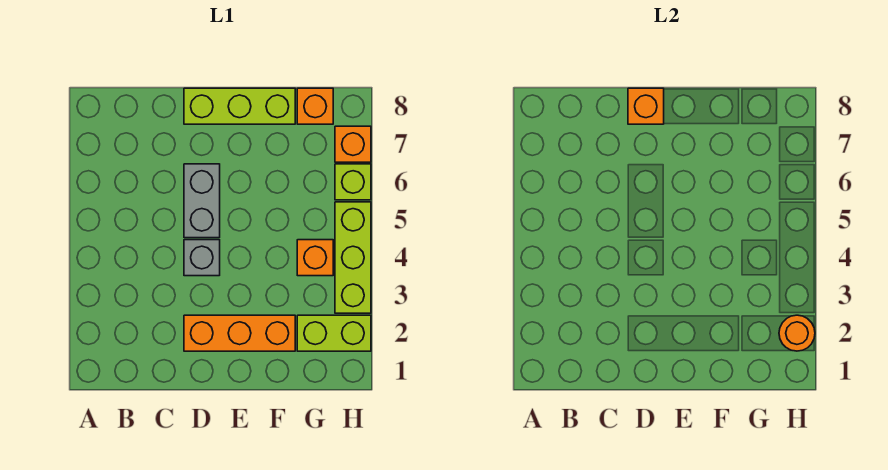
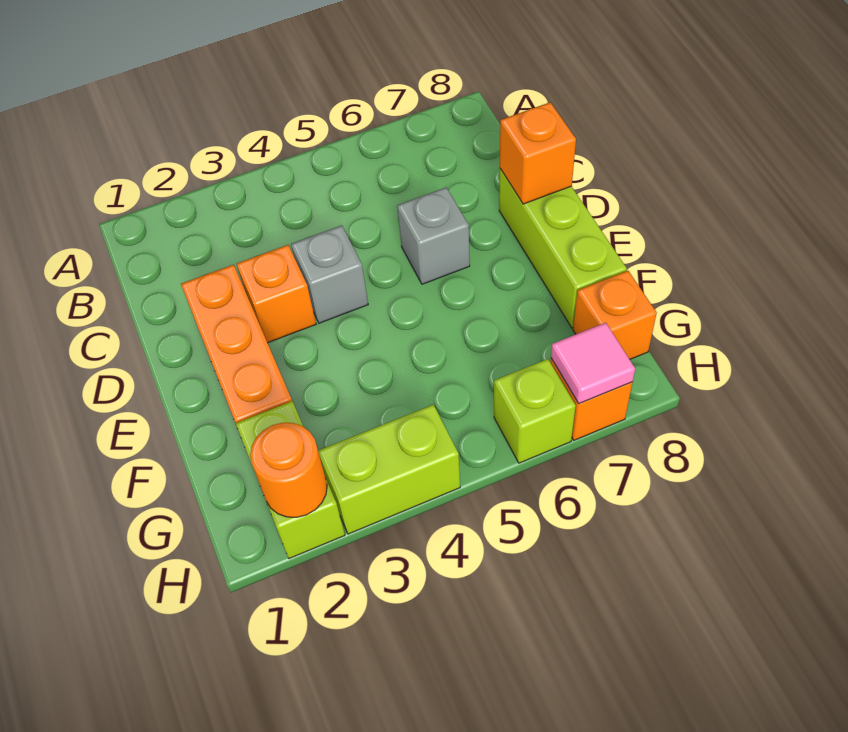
grey 1x2 brick [184,164,220,238] -> grey 1x1 brick [397,188,470,284]
orange 1x1 brick [297,240,333,276] -> orange 1x1 brick moved to [237,245,316,343]
lime 1x3 brick [335,202,371,313] -> lime 1x2 brick [318,405,460,534]
none -> pink 1x1 tile [551,323,635,404]

